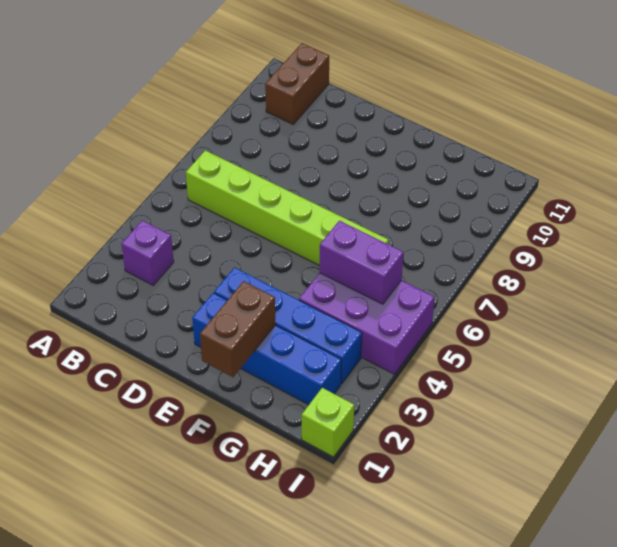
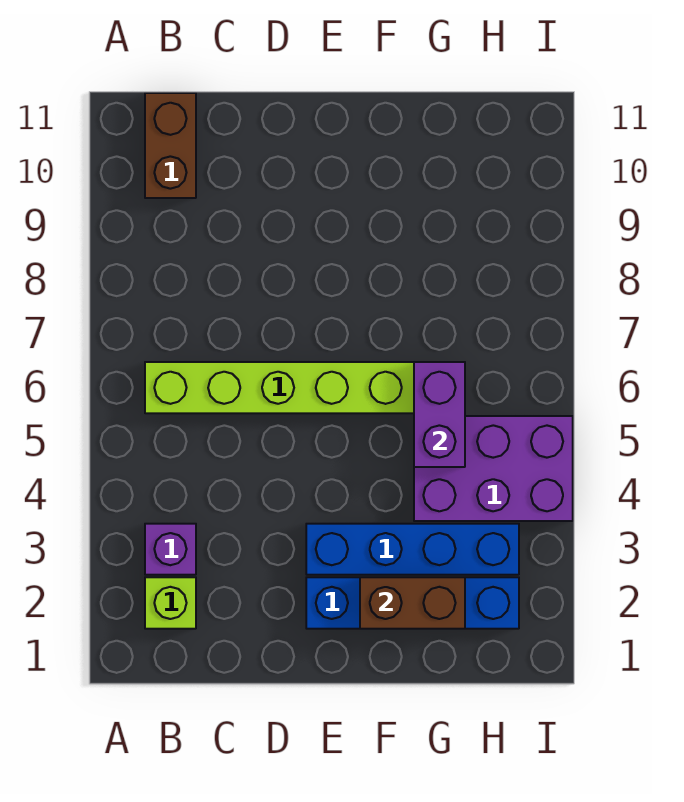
brown 1x2 brick [200,281,276,377] -> brown 1x2 brick turned to [360,577,465,629]
purple 1x2 brick [320,221,404,304] -> purple 1x2 brick turned to [414,362,465,467]
lime 1x1 brick [302,388,354,457] -> lime 1x1 brick moved to [145,577,196,629]

